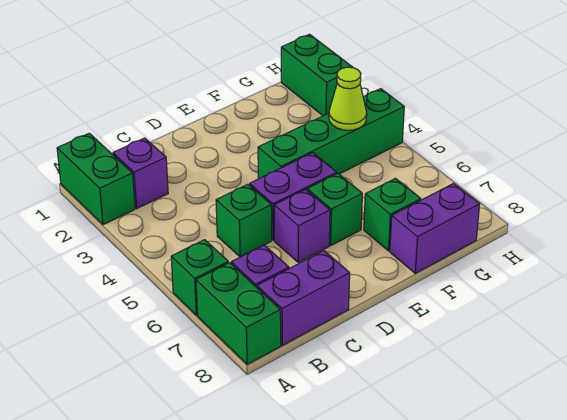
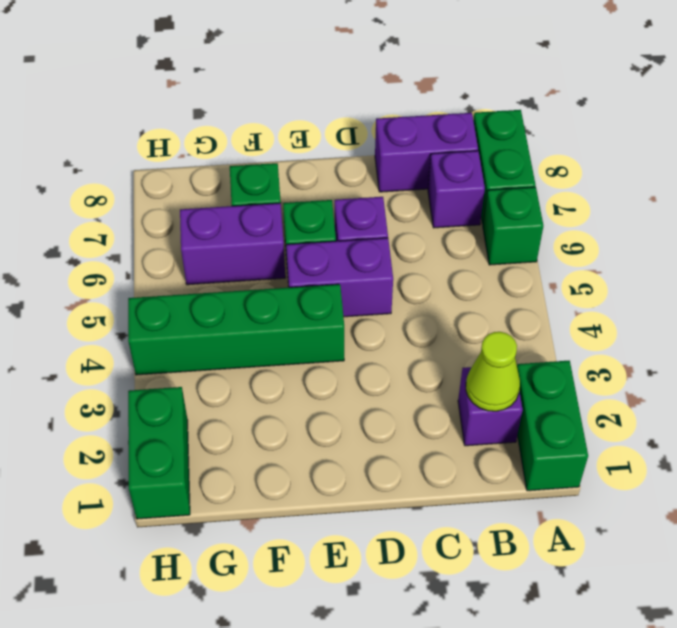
green 1x1 brick [216,184,272,257] -> none
purple 1x2 brick [390,184,480,273] -> purple 1x2 brick moved to [180,203,285,285]
lime 1x1 cone [329,67,367,130] -> lime 1x1 cone moved to [466,332,520,411]

